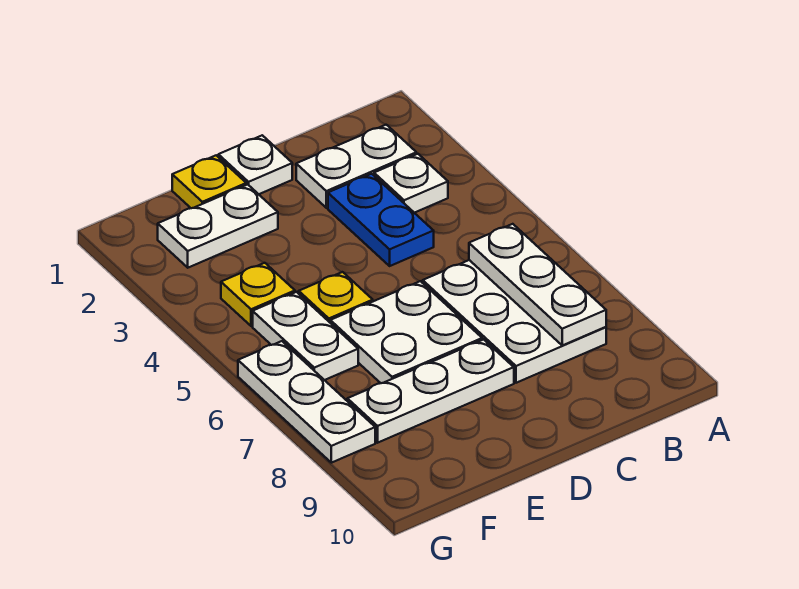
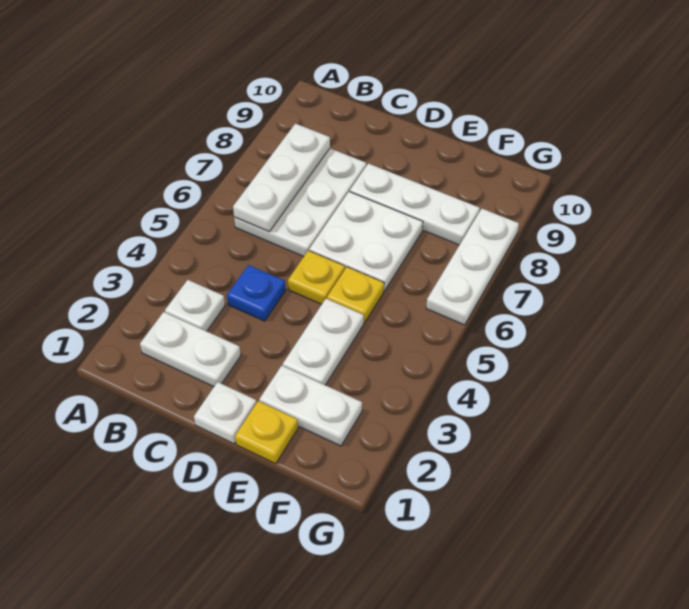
blue 1x2 plate [328,174,434,266] -> blue 1x1 plate [227,265,286,321]
yellow 1x1 plate [221,263,295,326] -> yellow 1x1 plate moved to [288,251,345,304]
white 1x2 plate [253,292,358,380] -> white 1x2 plate moved to [283,299,364,385]

